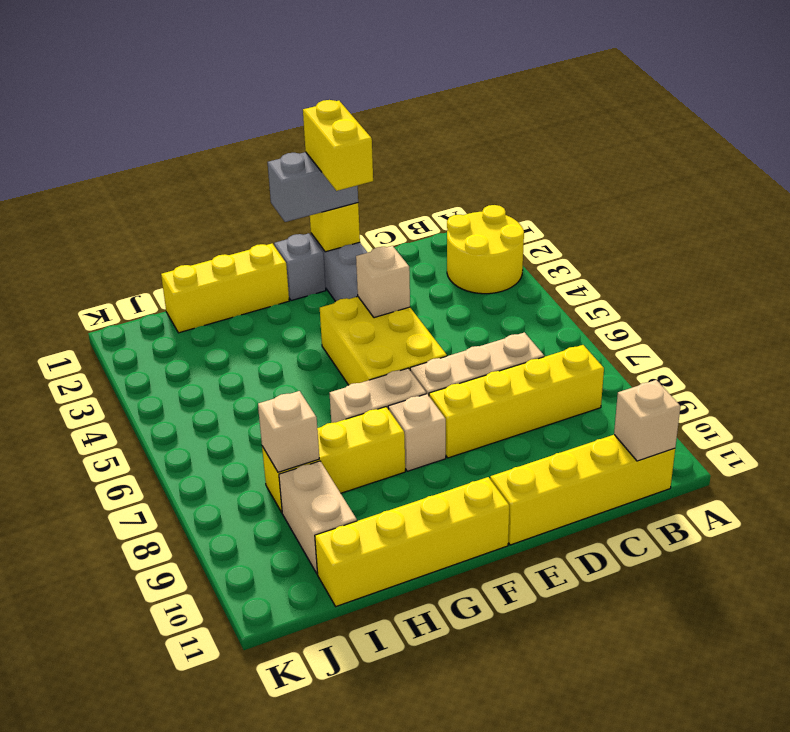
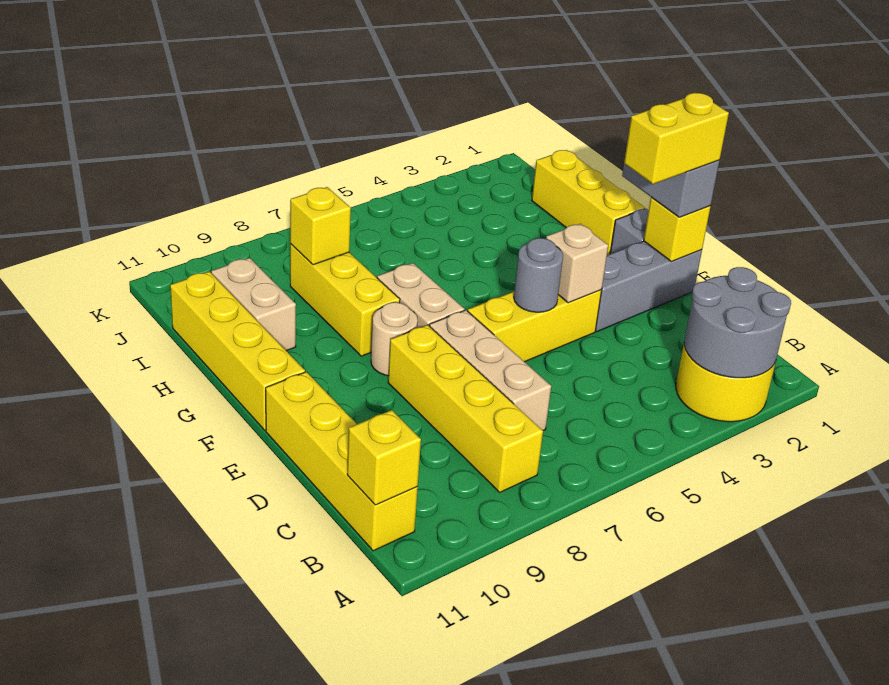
none -> grey 2x2 round brick [684,267,791,378]
tan 1x1 brick [614,380,681,461] -> yellow 1x1 brick [347,410,421,505]
yellow 2x3 brick [320,297,447,385] -> yellow 1x3 brick [468,290,602,362]
none -> grey 1x1 round brick [514,238,563,312]
tan 1x1 brick [388,394,446,471] -> tan 1x1 round brick [371,302,418,376]
tan 1x1 brick [258,391,319,472] -> yellow 1x1 brick [290,187,351,265]
tan 1x2 brick [279,461,357,574] -> tan 1x2 brick turned to [211,258,296,351]

